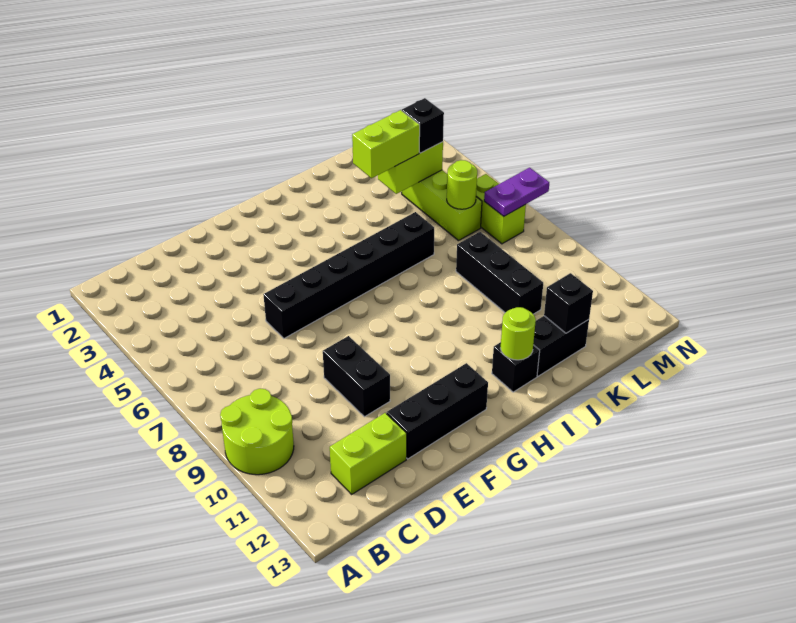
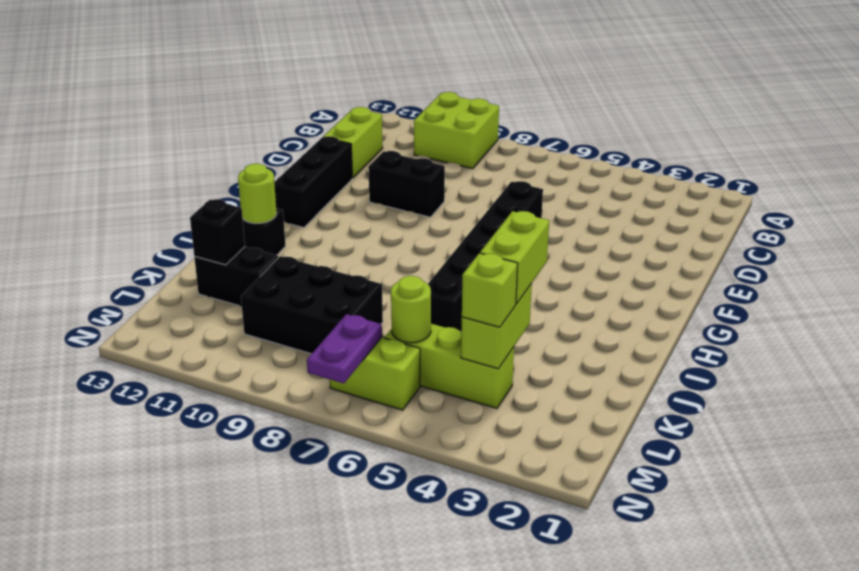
lime 2x2 round brick [220,389,294,475] -> lime 2x2 brick [414,92,499,169]
black 1x2 brick [533,316,589,376] -> black 1x2 brick turned to [194,247,278,306]
black 1x3 brick [456,232,543,314] -> black 2x3 brick [241,256,383,354]
black 1x1 brick [402,98,444,153] -> lime 1x1 brick [462,253,518,327]

